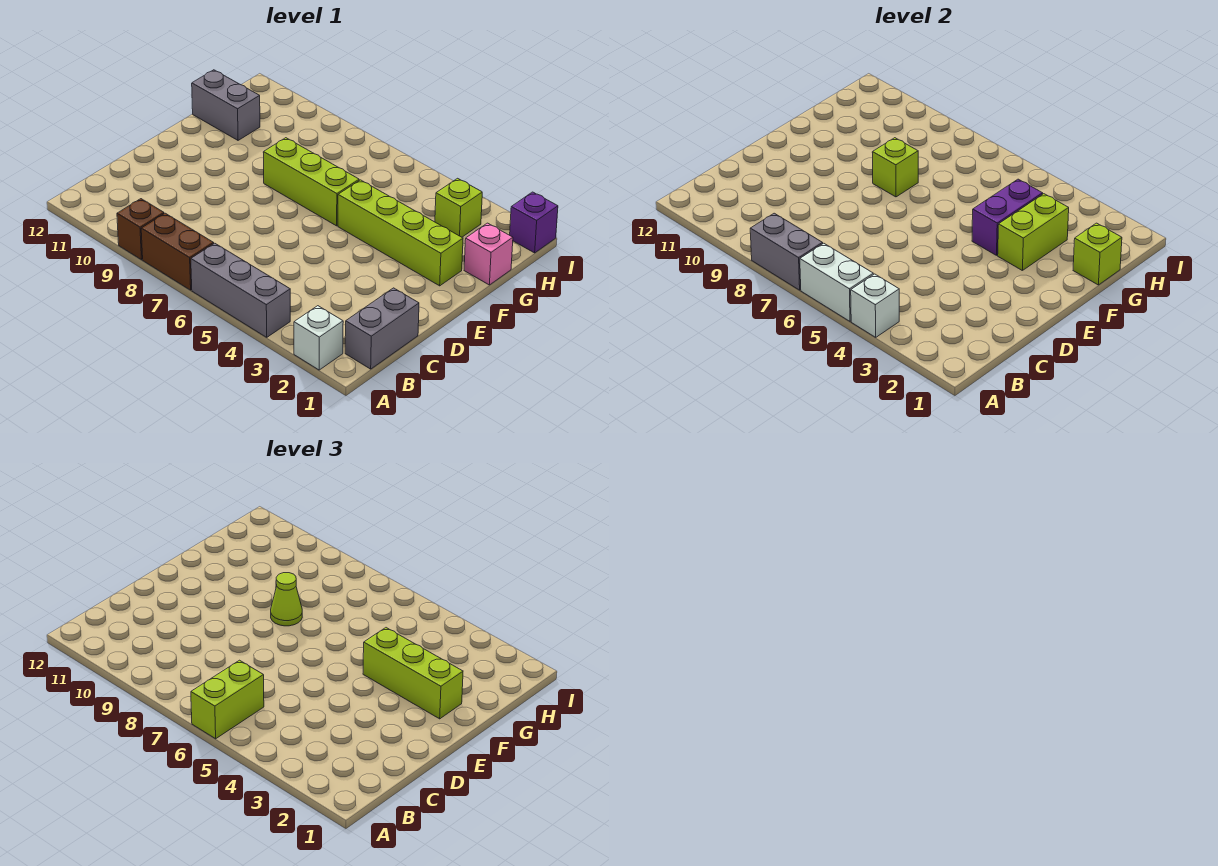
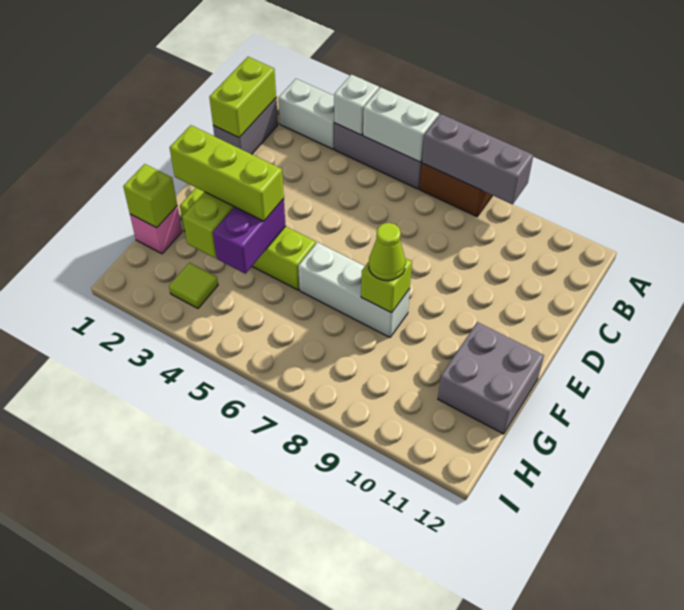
white 1x1 brick [294,306,343,370] -> white 1x2 brick [279,79,335,149]
lime 1x2 brick [191,660,264,739] -> lime 1x2 brick moved to [209,57,276,138]
grey 1x2 brick [750,213,823,290] -> grey 1x3 brick [422,114,533,204]
brown 1x1 brick [117,199,164,260] -> none
lime 1x3 brick [263,138,359,226] -> white 1x3 brick [298,242,410,337]
grey 1x2 brick [192,70,260,140] -> grey 2x2 brick [438,322,544,434]
lime 1x1 brick [435,178,482,237] -> lime 1x1 tile [169,263,218,308]
purple 1x1 brick [510,192,558,253] -> none

